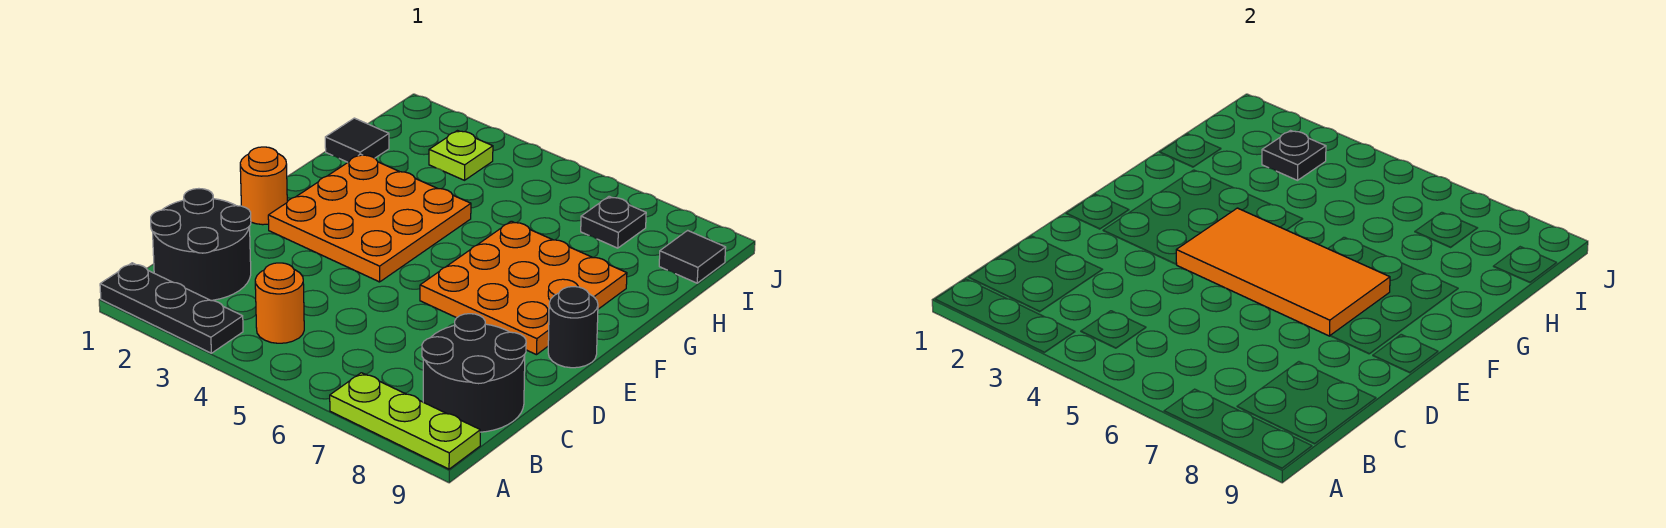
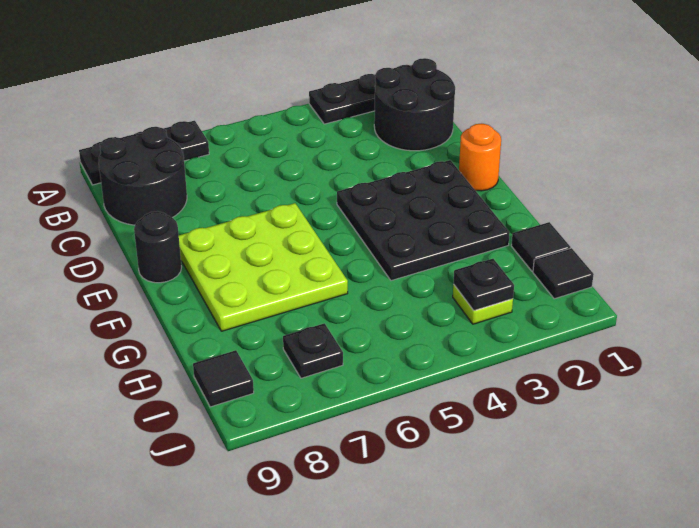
lime 1x3 plate [330,373,480,469] -> black 1x3 plate [79,121,209,185]
orange 1x1 round brick [255,263,304,343] -> none
orange 3x3 plate [268,154,471,282] -> black 3x3 plate [337,160,510,281]
orange 2x4 tile [1176,208,1390,336] -> none
orange 3x3 plate [420,221,627,355] -> lime 3x3 plate [179,203,348,331]
none -> black 1x1 tile [533,248,594,299]

